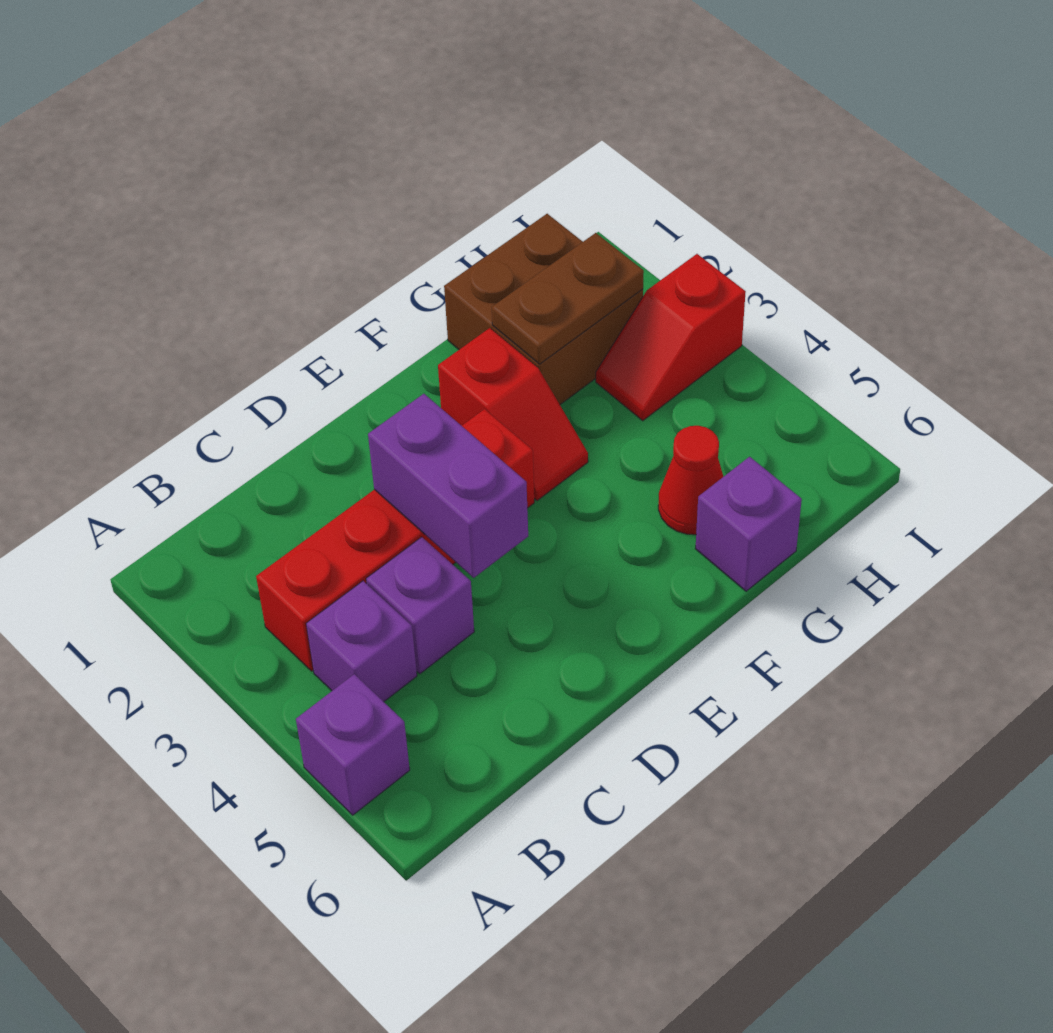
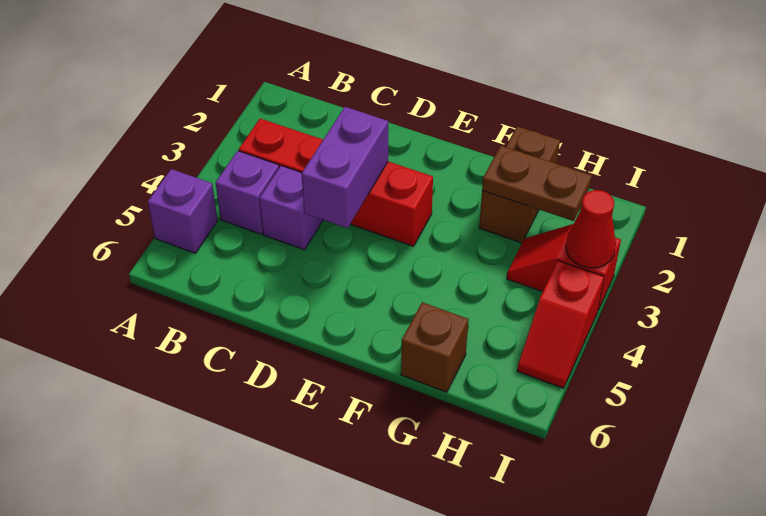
red 1x2 slope [438,328,588,501] -> red 1x2 slope moved to [517,261,604,388]
brown 2x2 brick [444,214,643,404] -> brown 1x2 brick [479,126,560,243]
red 1x1 cone [658,426,723,535] -> red 1x1 cone moved to [566,190,616,268]
purple 1x1 brick [695,457,802,591] -> brown 1x1 brick [401,302,468,392]

